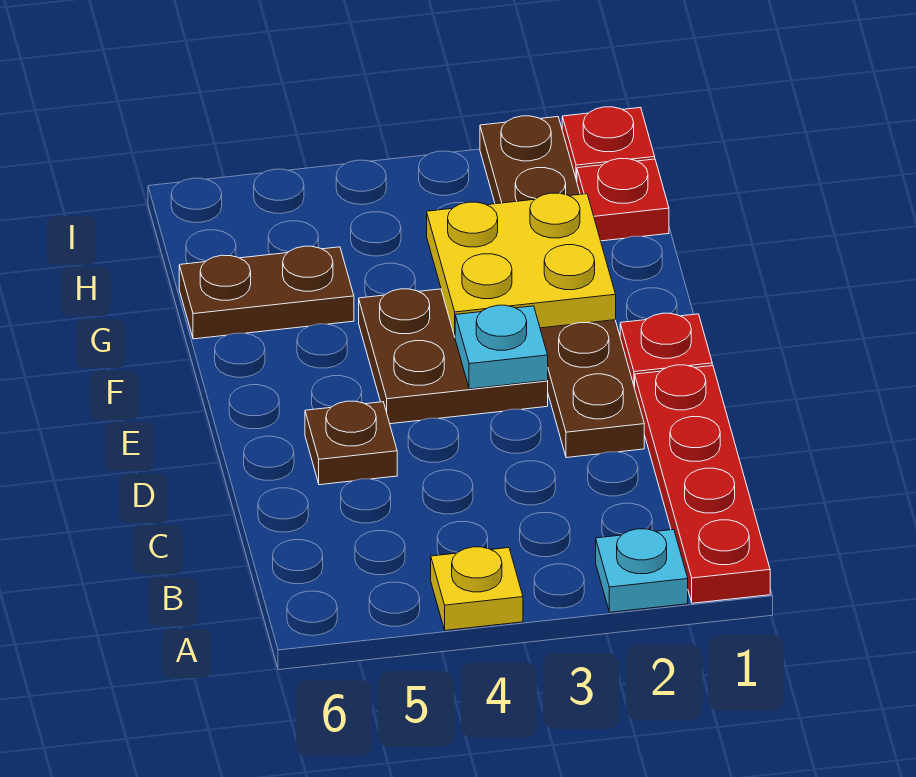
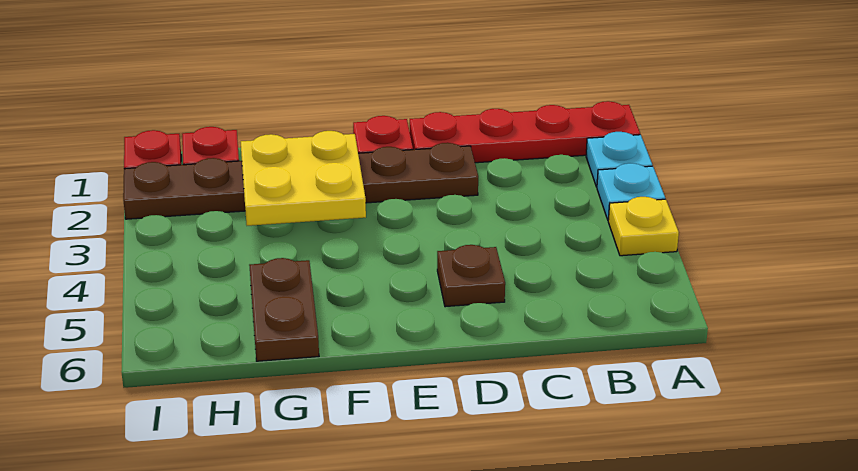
brown 2x2 plate [359,289,548,424] -> none
cyan 1x1 plate [455,305,548,389] -> cyan 1x1 plate moved to [597,163,665,220]

